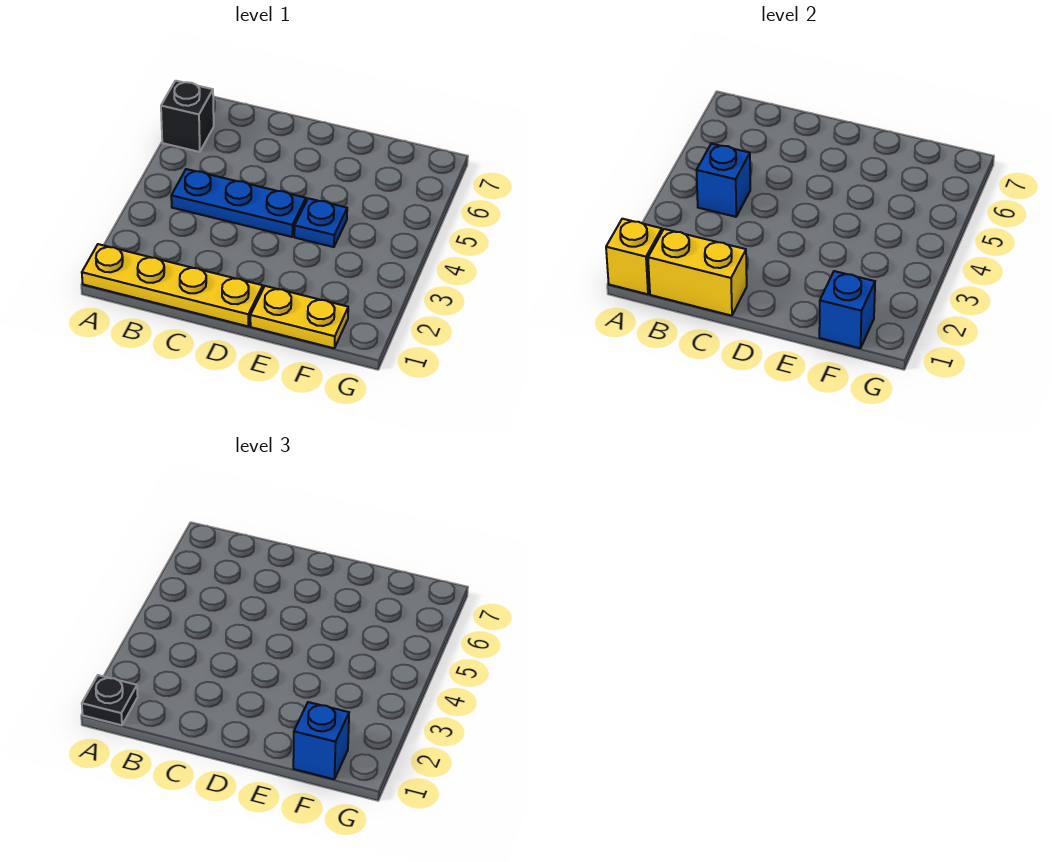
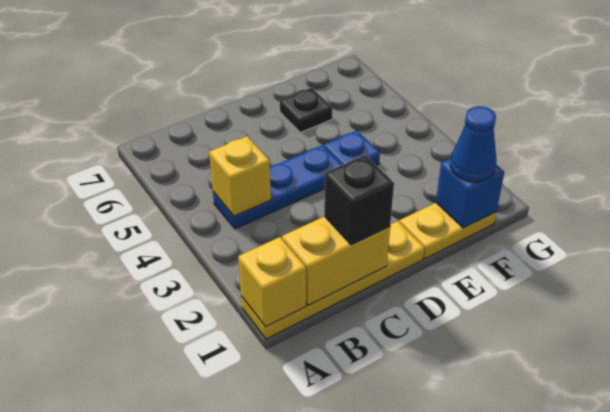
black 1x1 plate [82,675,138,725] -> black 1x1 plate moved to [280,88,333,132]
black 1x1 brick [161,81,214,152] -> black 1x1 brick moved to [324,155,394,245]
blue 1x1 brick [696,144,750,217] -> yellow 1x1 brick [209,136,271,216]
blue 1x1 brick [293,702,349,779] -> blue 1x1 cone [450,106,497,182]

